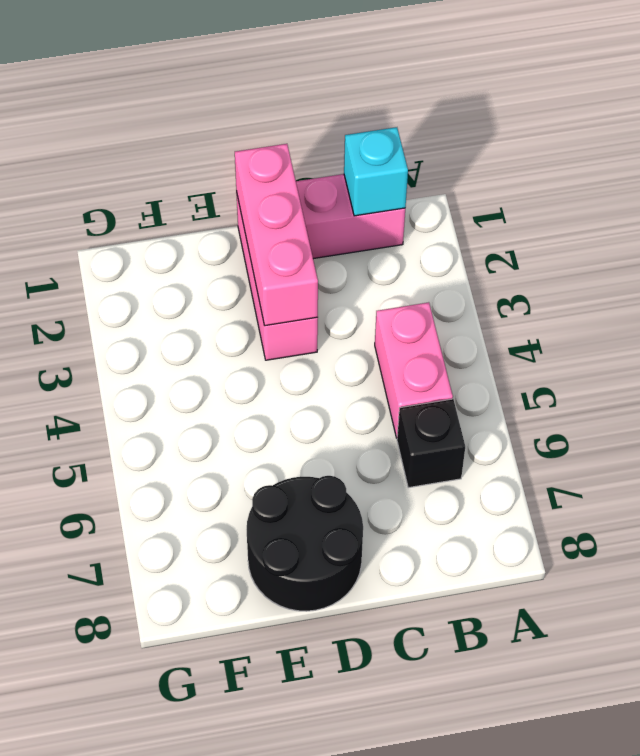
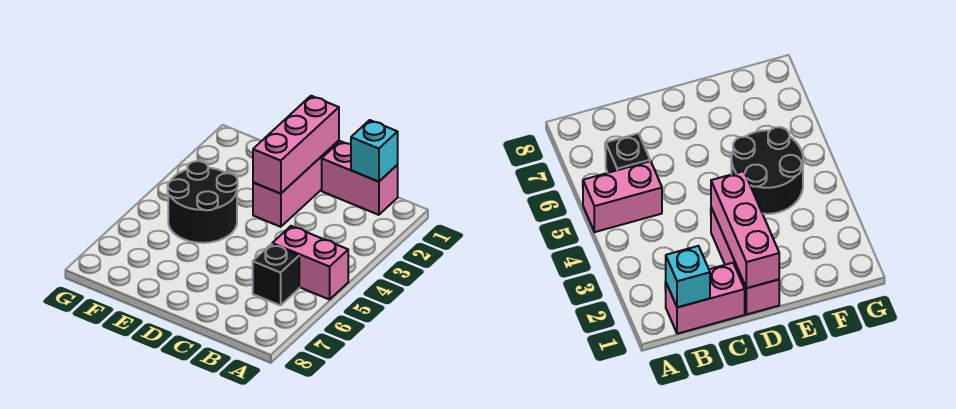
pink 1x2 brick [375,302,453,438] -> pink 1x2 brick turned to [272,226,348,300]
black 2x2 round brick [247,476,363,611] -> black 2x2 round brick moved to [168,161,238,243]

